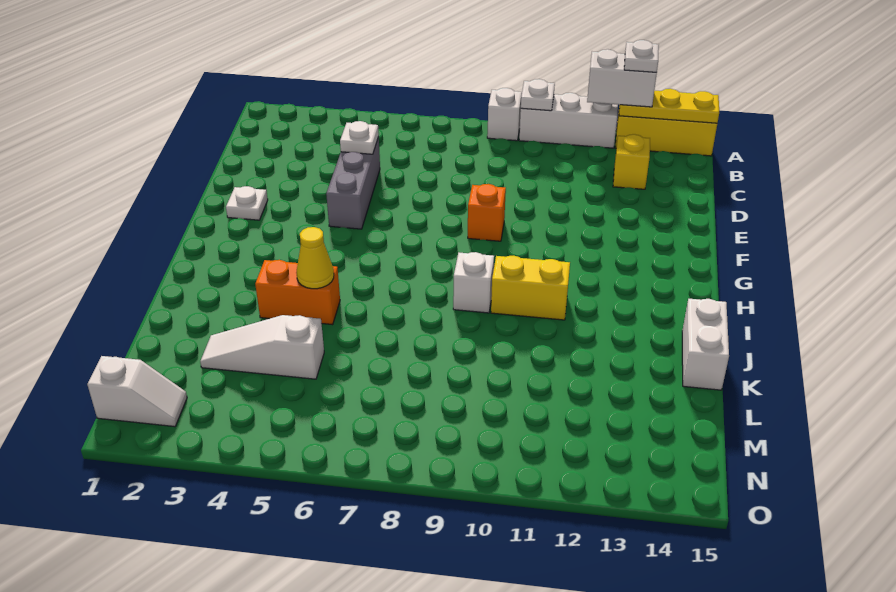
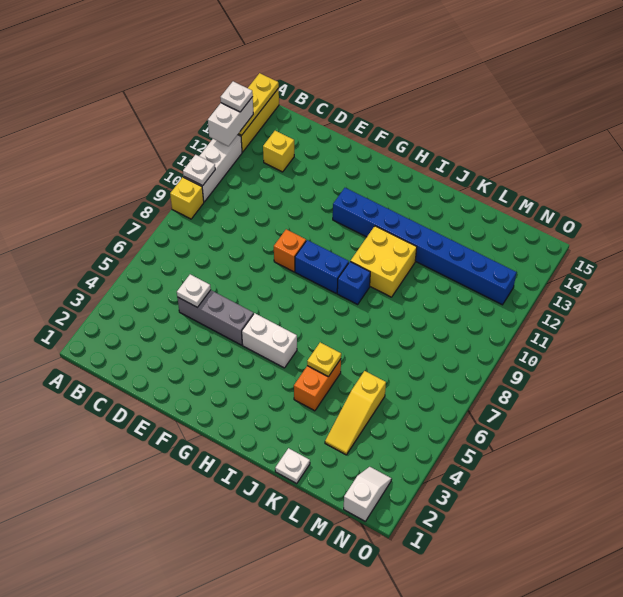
white 1x1 brick [487,88,522,141] -> yellow 1x1 brick [170,177,204,219]
white 1x1 plate [226,186,268,220] -> white 1x1 plate moved to [275,448,310,484]
none -> blue 1x2 brick [295,240,349,293]
none -> blue 1x8 brick [333,188,516,305]
white 1x1 brick [453,252,494,313] -> blue 1x1 brick [337,262,370,304]
yellow 1x2 brick [491,255,570,320] -> yellow 2x2 brick [350,226,417,297]
yellow 1x1 cone [296,227,334,289] -> yellow 1x1 plate [307,342,341,377]
white 1x2 brick [682,299,729,390] -> white 1x2 brick moved to [242,313,297,368]
white 1x3 slope [200,315,324,379] -> yellow 1x3 slope [325,371,386,455]

